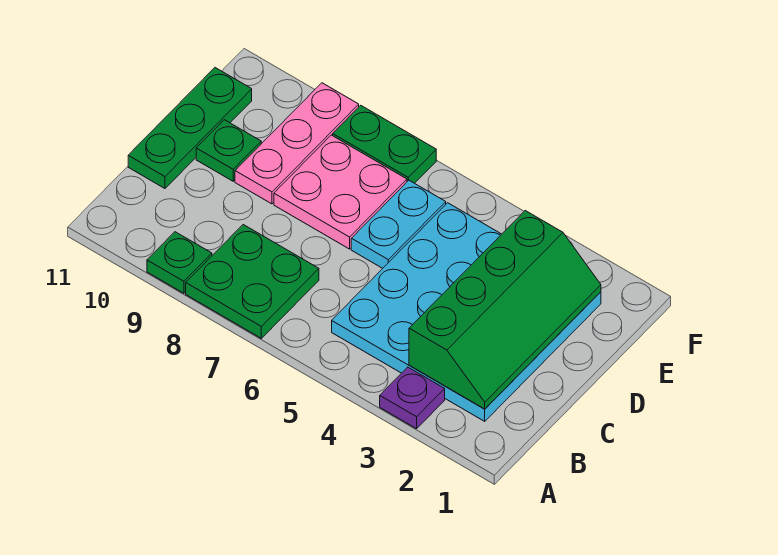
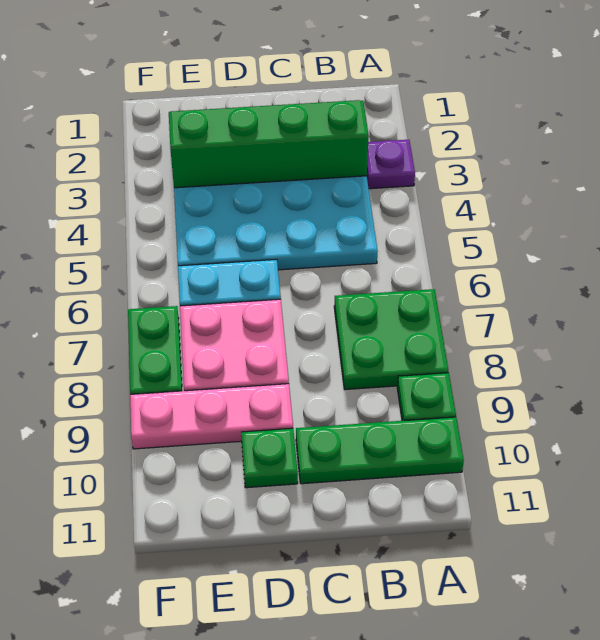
green 1x3 plate [128,68,252,188] -> green 1x3 plate moved to [296,417,464,484]

